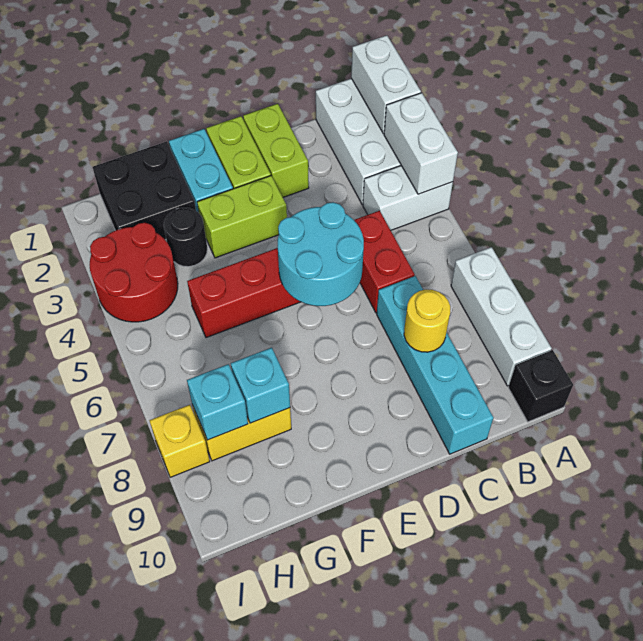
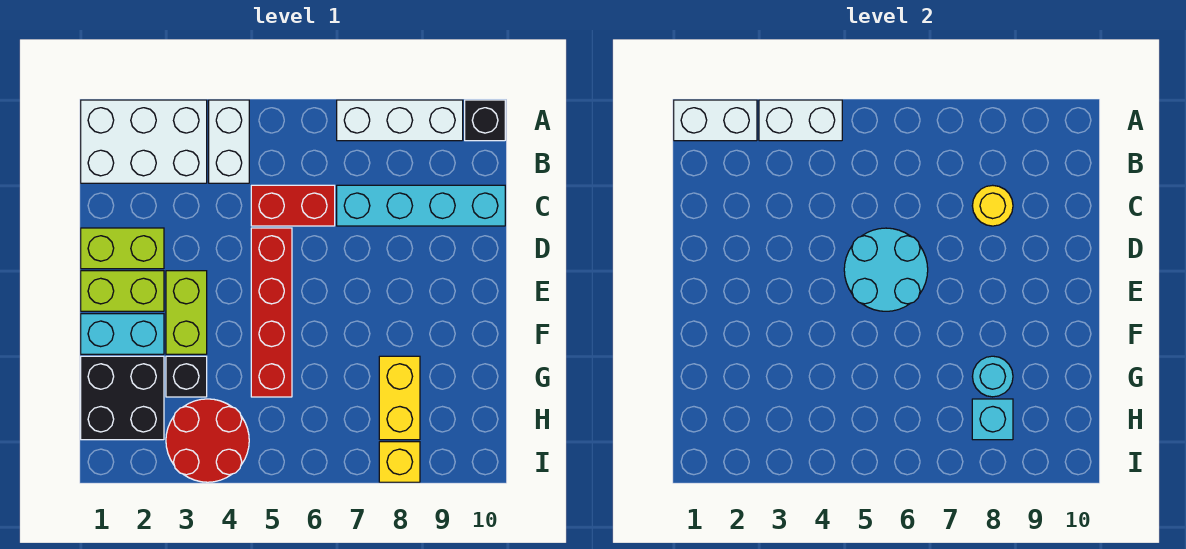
black 1x1 round brick [164,208,207,267] -> black 1x1 brick [166,356,207,397]
cyan 1x1 brick [231,348,290,423] -> cyan 1x1 round brick [972,356,1013,397]

